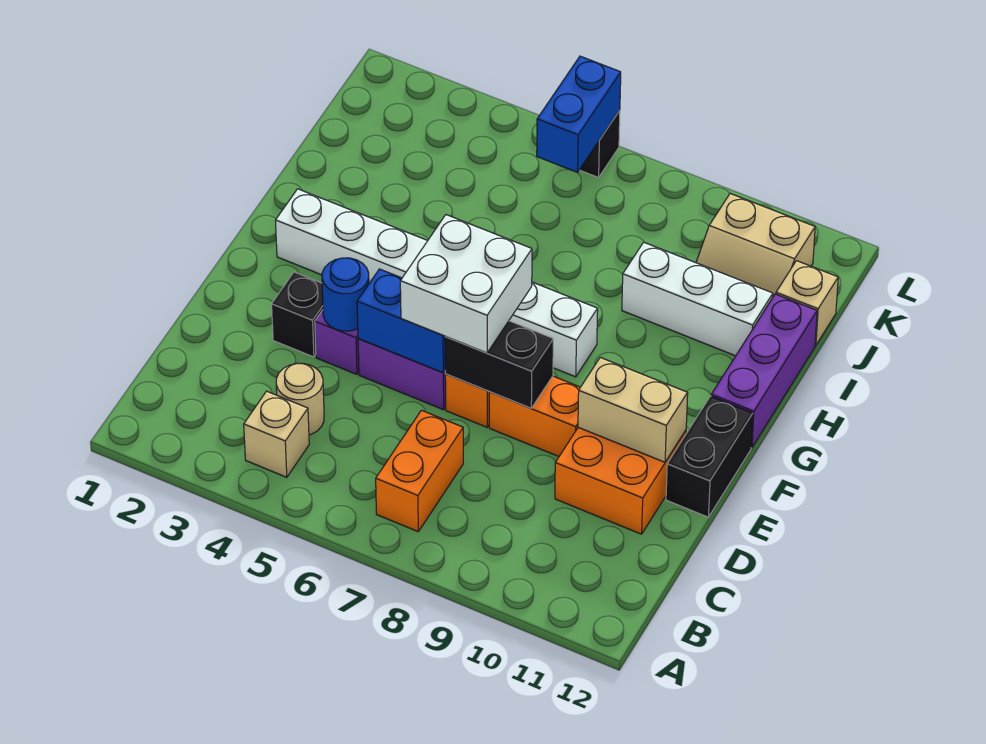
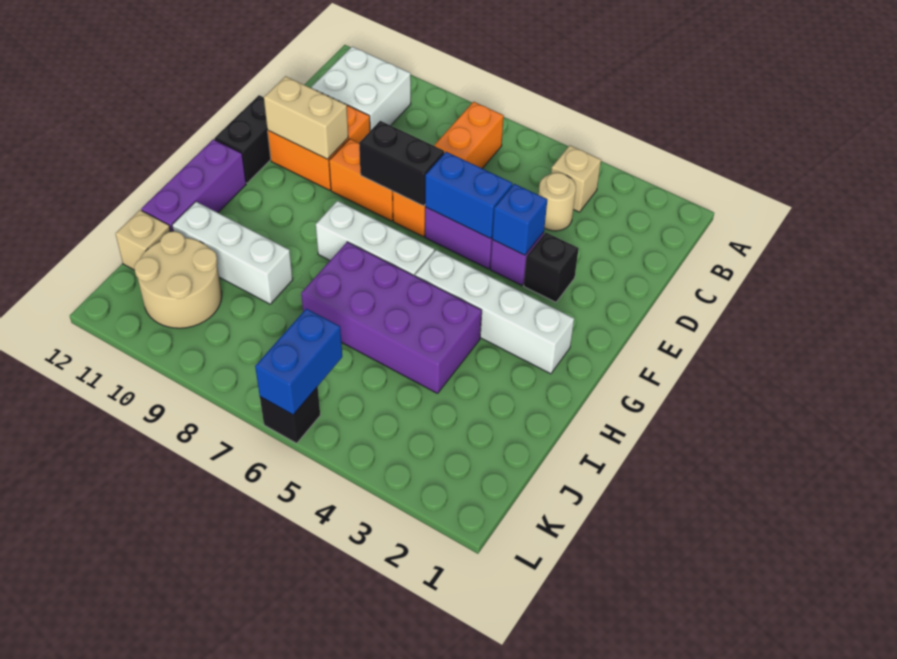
blue 1x1 round brick [322,258,369,331] -> blue 1x1 brick [492,184,547,255]
white 2x2 brick [400,215,532,353] -> white 2x2 brick moved to [312,47,411,131]
none -> purple 2x4 brick [301,242,482,393]
tan 2x2 slope [696,194,815,296] -> tan 2x2 round brick [134,231,222,328]

